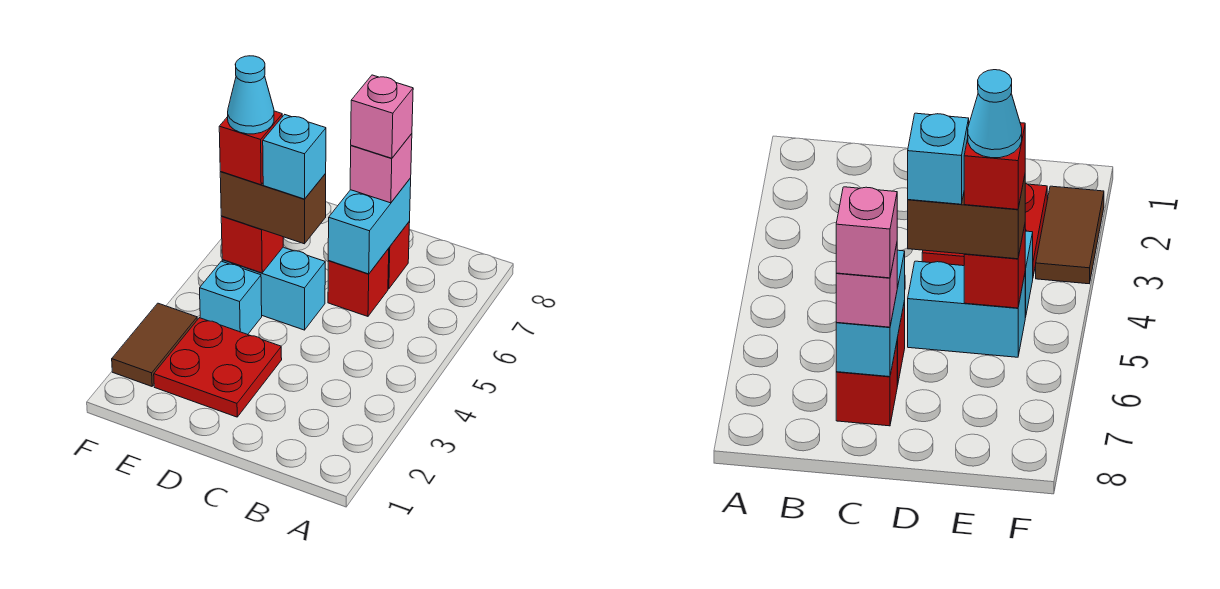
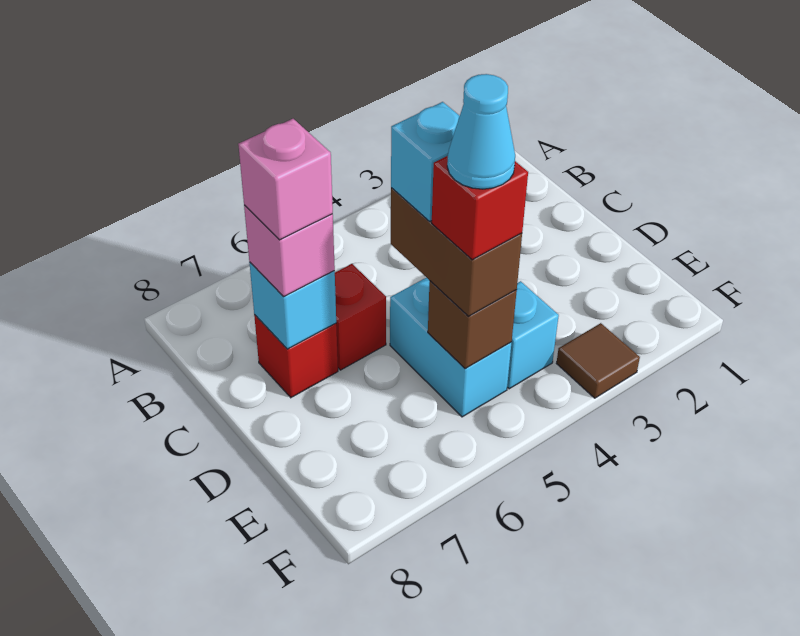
cyan 1x2 brick [328,178,411,274] -> cyan 1x1 brick [249,262,336,349]
red 2x2 plate [154,318,282,417] -> none
red 1x1 brick [221,216,283,273] -> brown 1x1 brick [428,281,517,369]
brown 1x2 tile [112,303,197,386] -> brown 1x1 tile [556,323,640,398]

